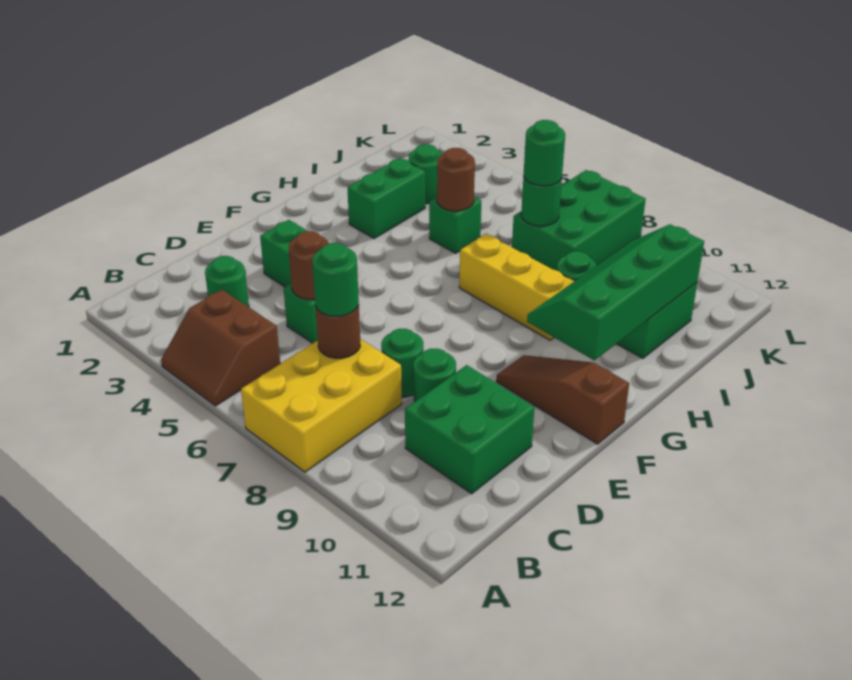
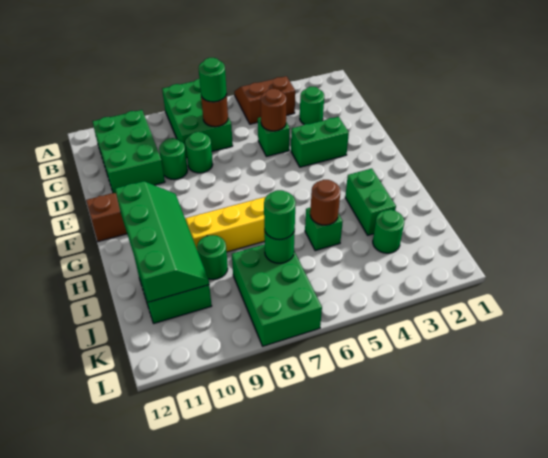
yellow 2x3 brick [241,339,402,472] -> green 2x3 brick [162,79,233,158]
green 2x2 brick [405,365,535,494] -> green 2x3 brick [92,110,165,193]

